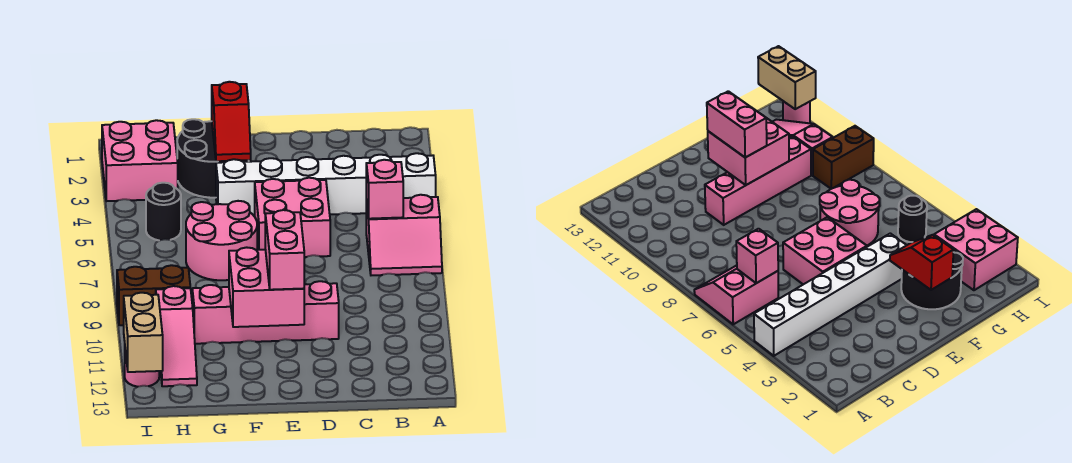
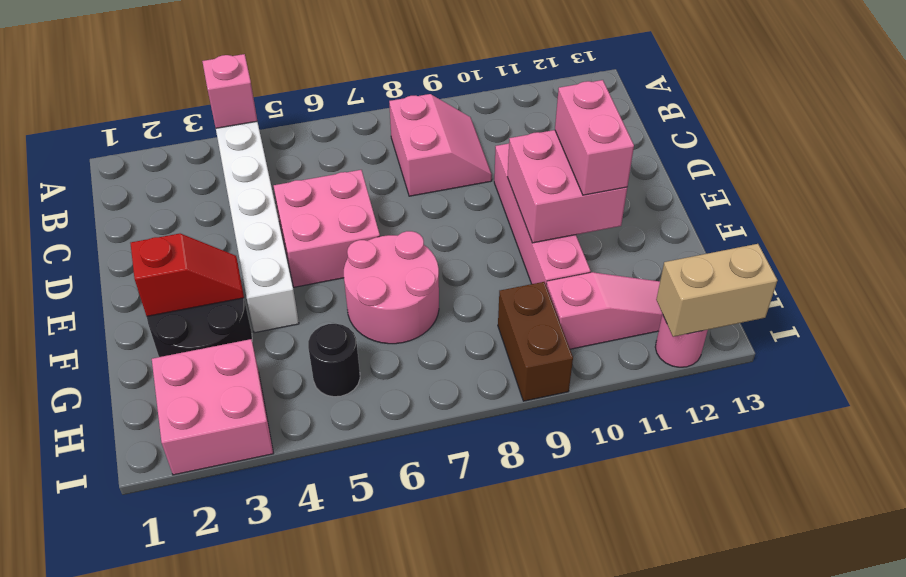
pink 2x2 slope [366,195,442,275] -> pink 2x2 slope moved to [389,94,492,196]
pink 1x1 brick [366,160,403,219] -> pink 1x1 brick moved to [202,54,257,128]
pink 1x2 brick [265,210,304,290] -> pink 1x2 brick turned to [555,80,634,195]

